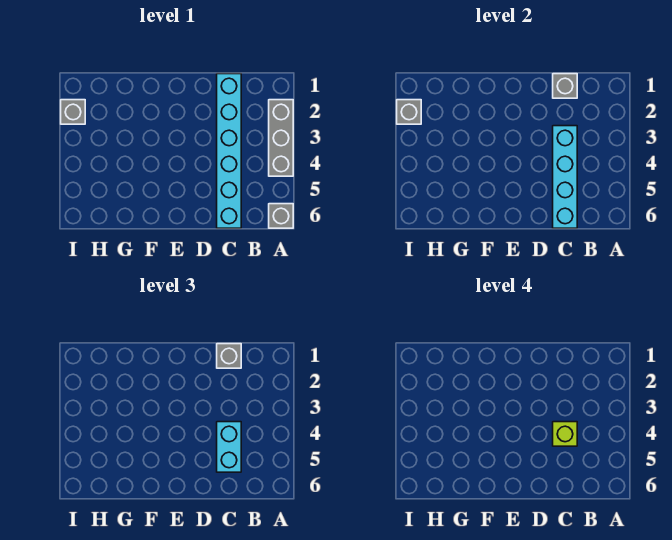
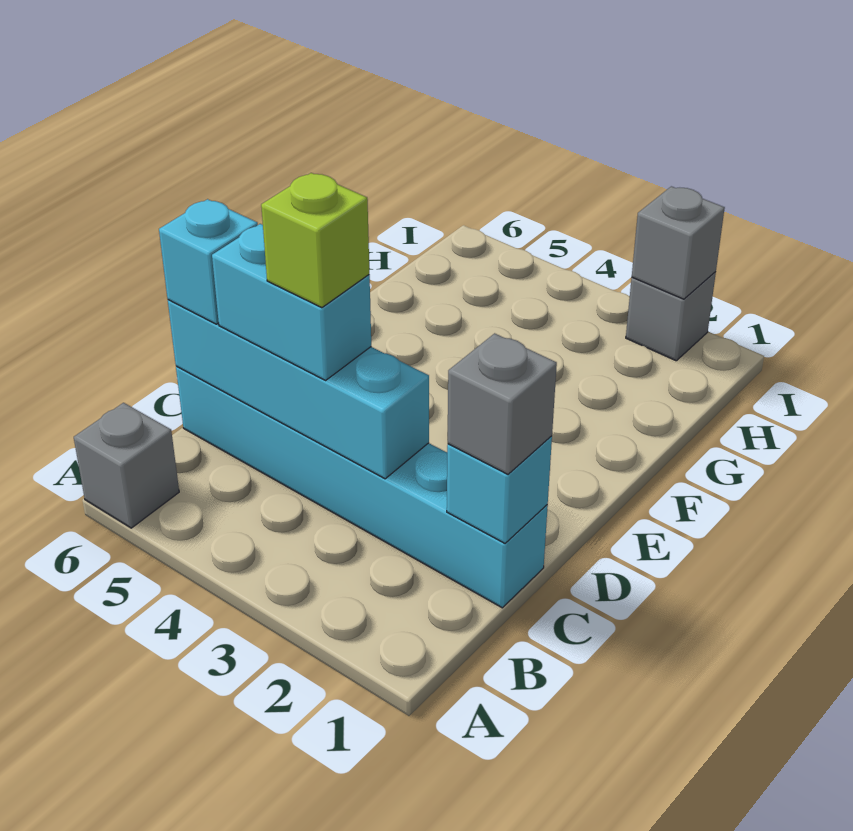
grey 1x3 brick [269,100,293,176] -> none
grey 1x1 brick [553,74,577,98] -> cyan 1x1 brick [447,436,552,543]
none -> cyan 1x1 brick [159,199,258,324]

